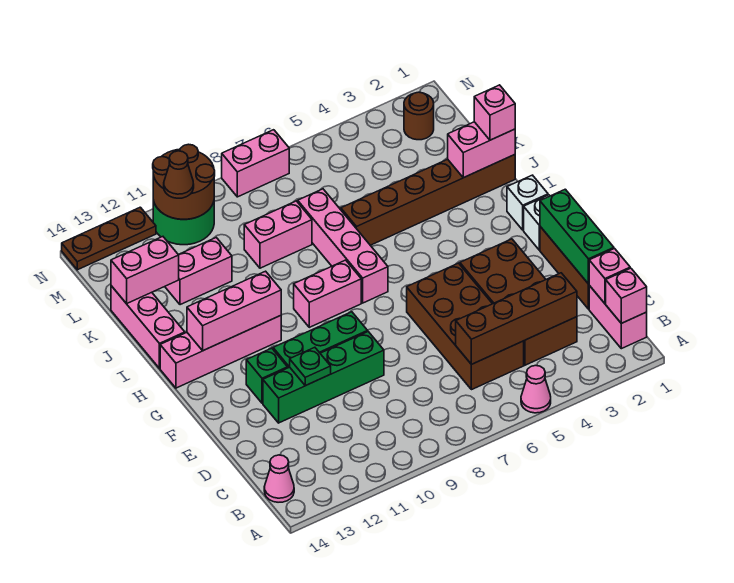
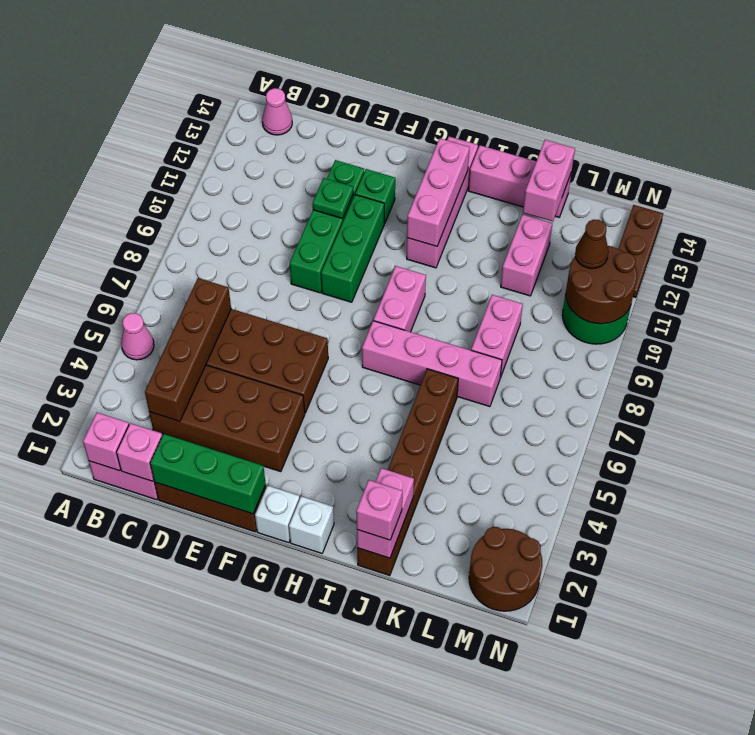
brown 1x1 round brick [404,92,434,140] -> brown 2x2 round brick [469,527,542,611]
pink 1x2 brick [222,130,289,197] -> none

